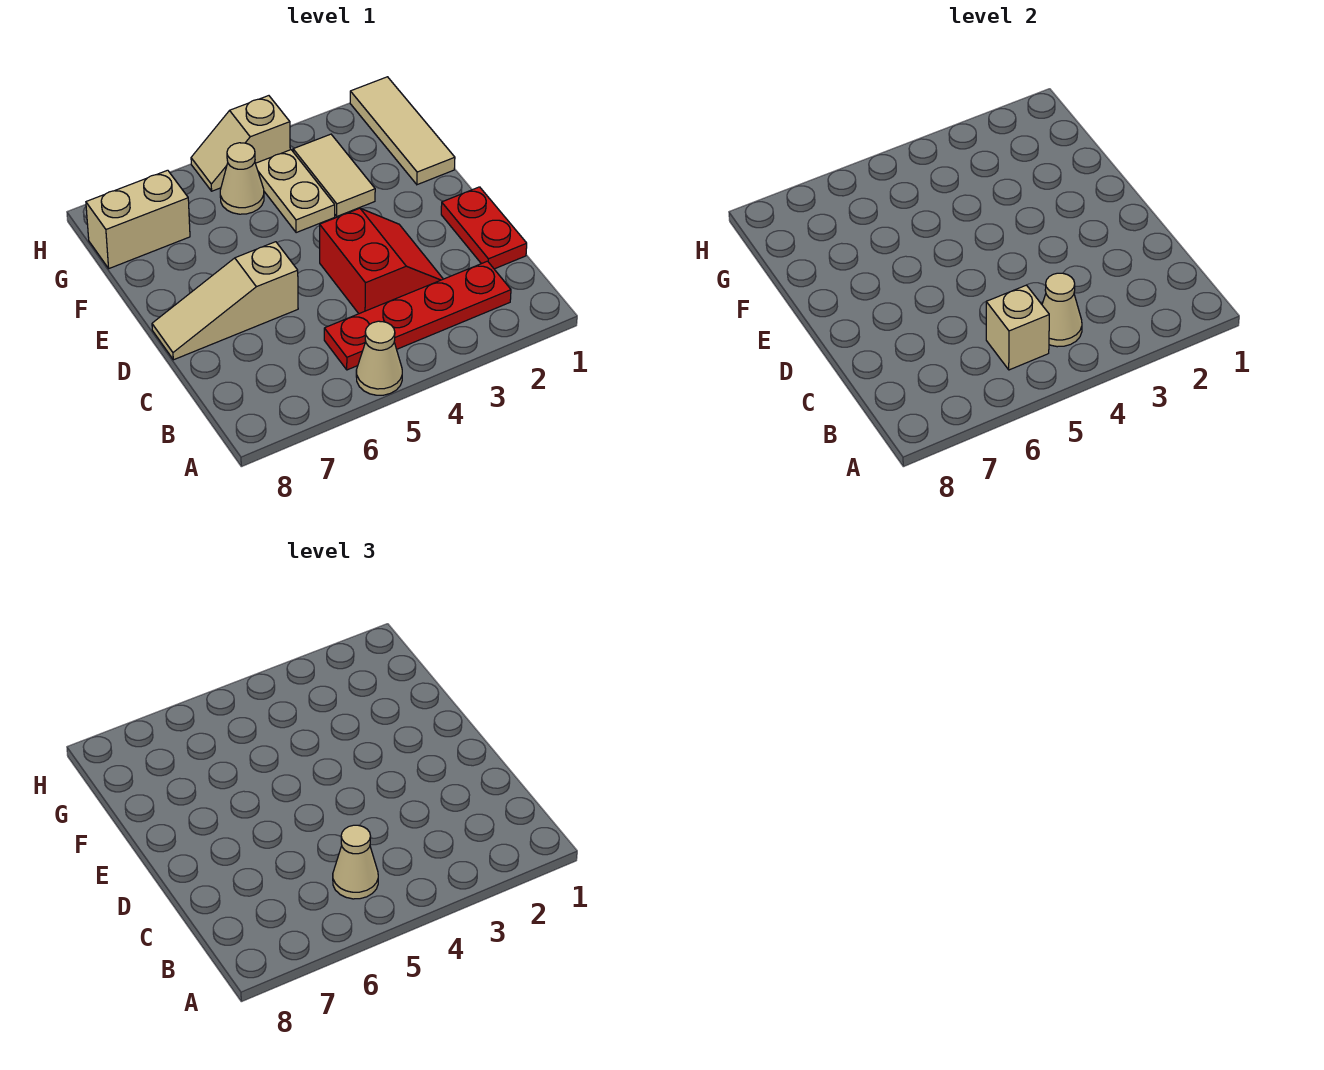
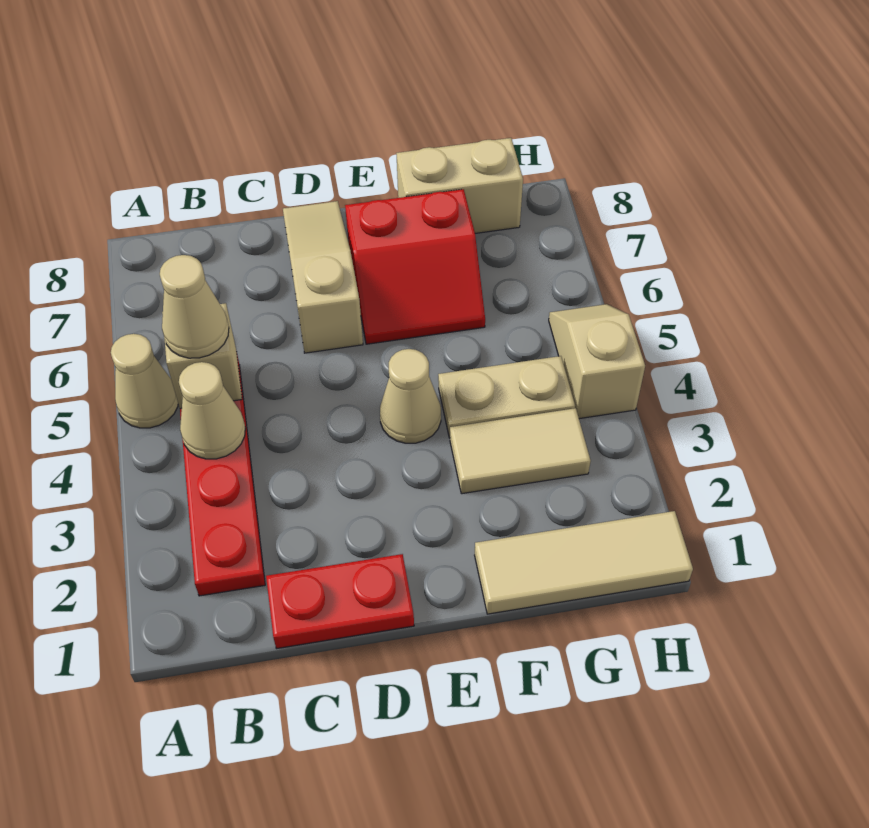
red 2x2 slope [320,208,443,314] -> red 2x2 slope moved to [345,189,485,344]
tan 1x1 cone [220,143,264,214] -> tan 1x1 cone moved to [380,349,441,443]
tan 1x2 brick [86,170,190,268] -> tan 1x2 brick turned to [396,138,523,233]

